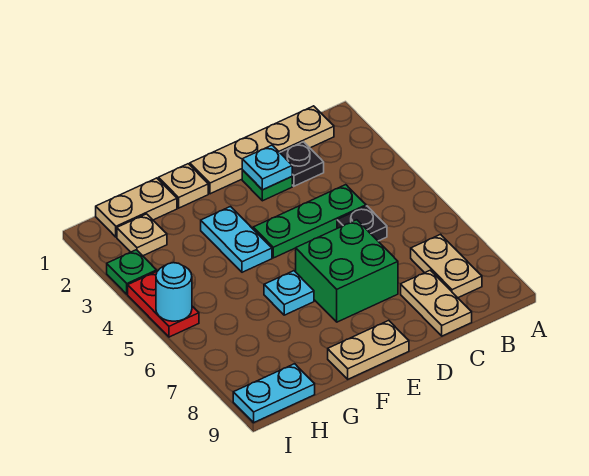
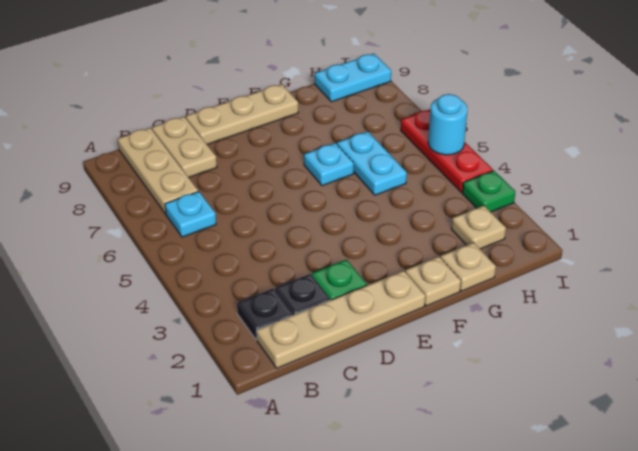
tan 1x2 plate [411,234,482,298] -> tan 1x3 plate [118,128,198,214]
green 1x3 plate [253,185,366,258] -> none
black 1x1 plate [337,206,387,241] -> black 1x1 plate moved to [237,289,292,340]
cyan 1x1 plate [242,145,292,190] -> cyan 1x1 plate moved to [165,191,216,237]
green 2x2 brick [296,220,398,322] -> none
tan 1x2 plate [328,320,409,379] -> tan 1x3 plate [186,84,298,144]
cyan 1x2 plate [201,207,272,272] -> cyan 1x2 plate moved to [337,131,407,195]
tan 1x2 plate [96,178,177,237] -> tan 1x1 plate [441,242,496,291]
red 1x2 plate [128,272,199,337] -> red 1x3 plate [401,109,493,192]

